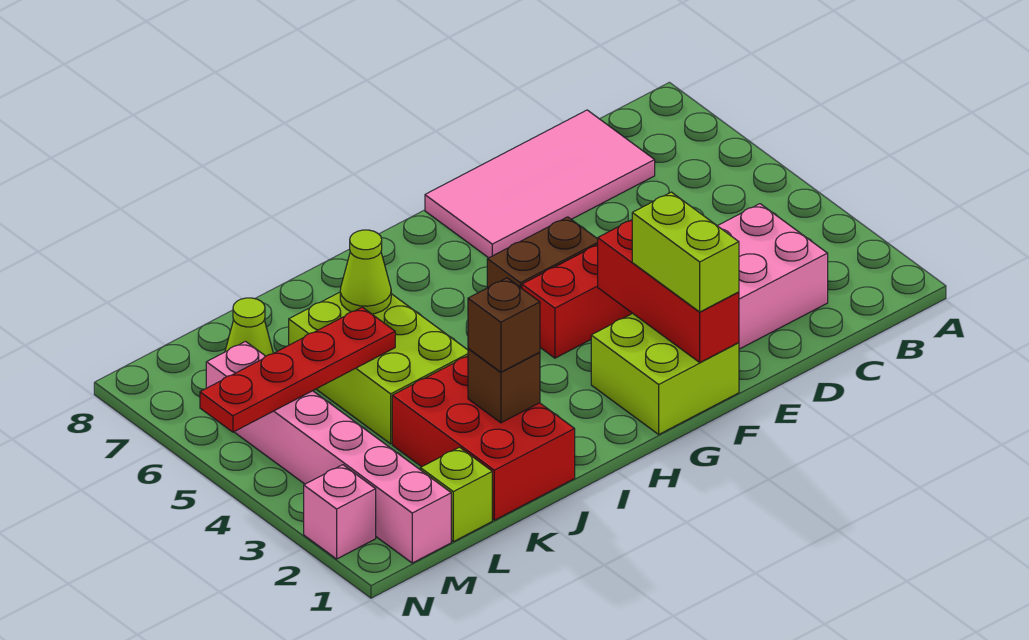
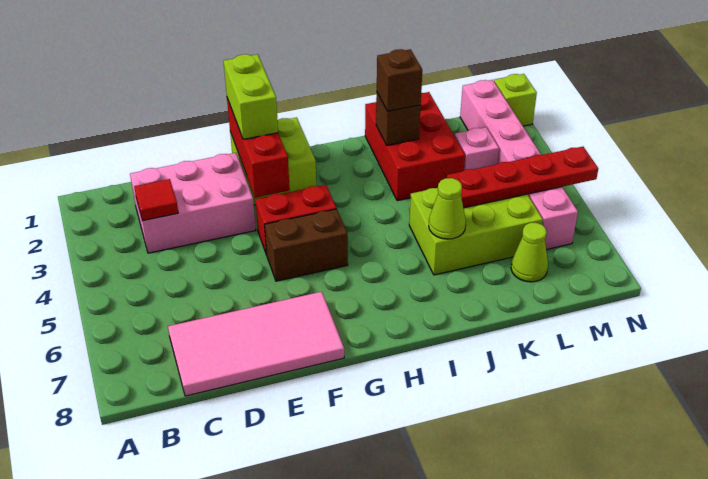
none -> red 1x1 tile [134,179,178,221]
lime 2x3 brick [289,292,468,444] -> lime 2x3 brick turned to [409,188,543,275]
lime 1x1 brick [420,447,492,542] -> lime 1x1 brick moved to [494,74,537,126]
pink 1x1 brick [304,465,376,559] -> pink 1x1 brick moved to [455,127,499,170]

